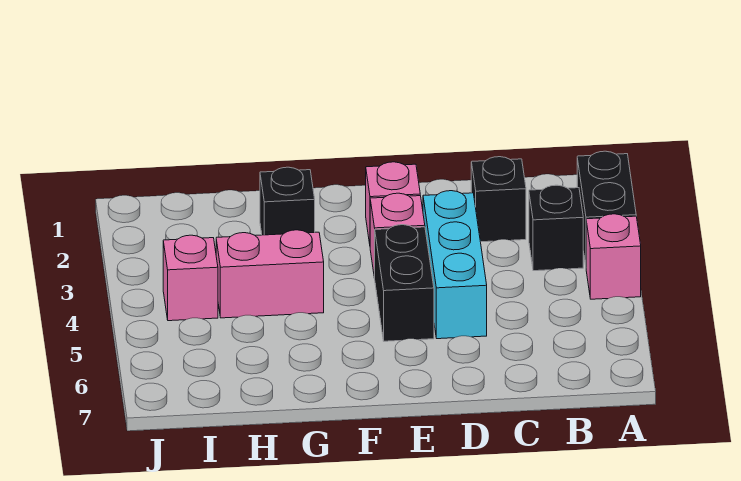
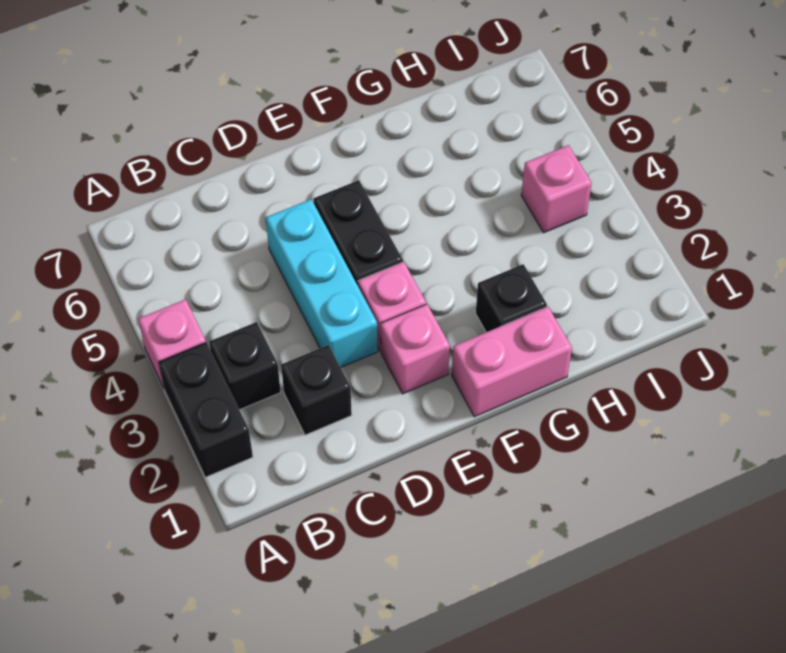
pink 1x2 brick [216,230,324,318] -> pink 1x2 brick moved to [452,307,572,417]

